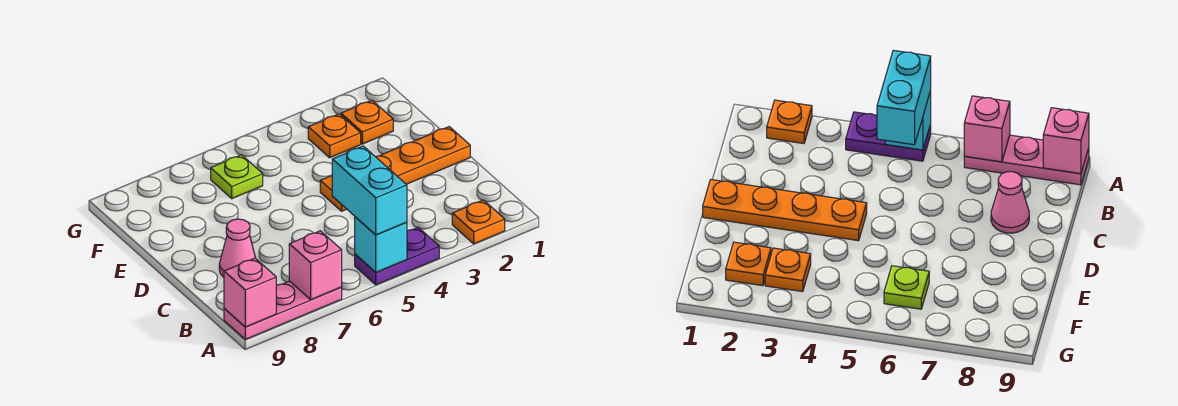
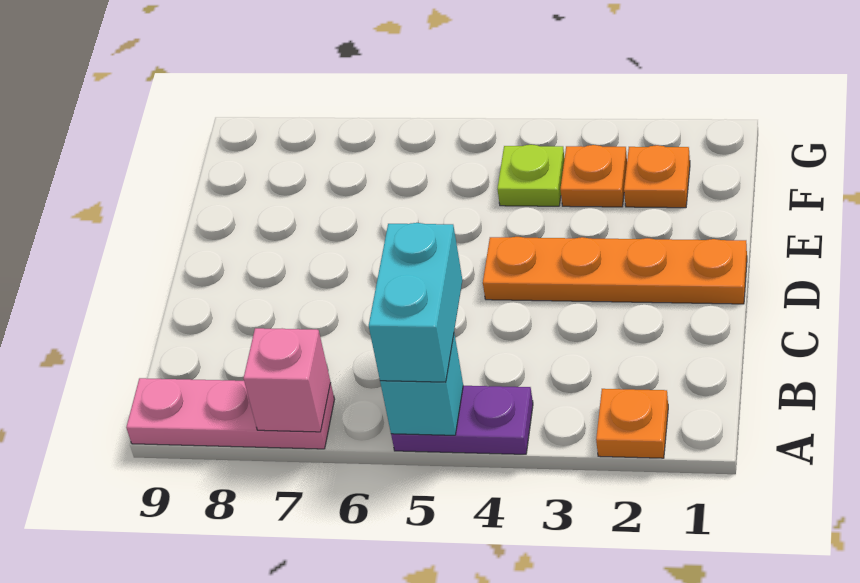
pink 1x1 brick [224,258,276,327] -> none
pink 1x1 cone [219,219,256,277] -> none
lime 1x1 plate [211,155,263,199] -> lime 1x1 plate moved to [497,145,565,206]

